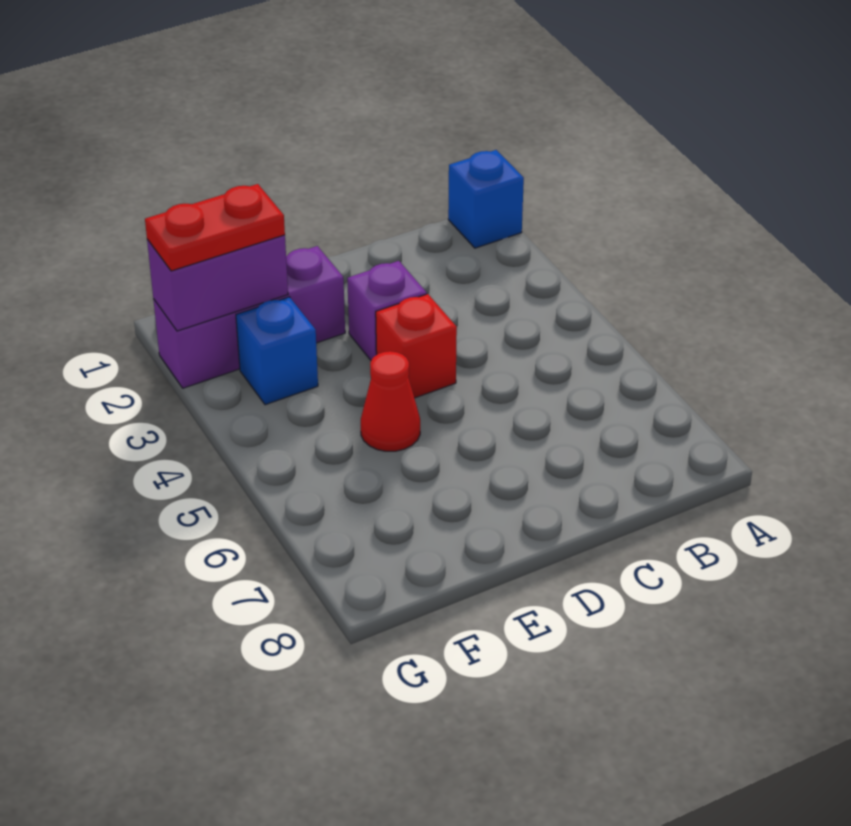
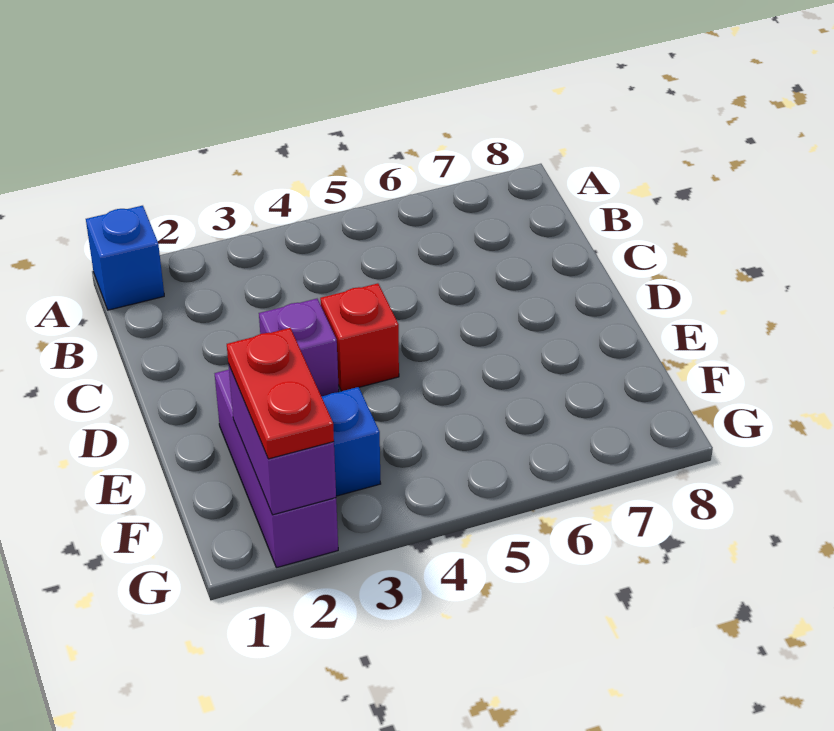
red 1x1 cone [361,351,420,451] -> none

